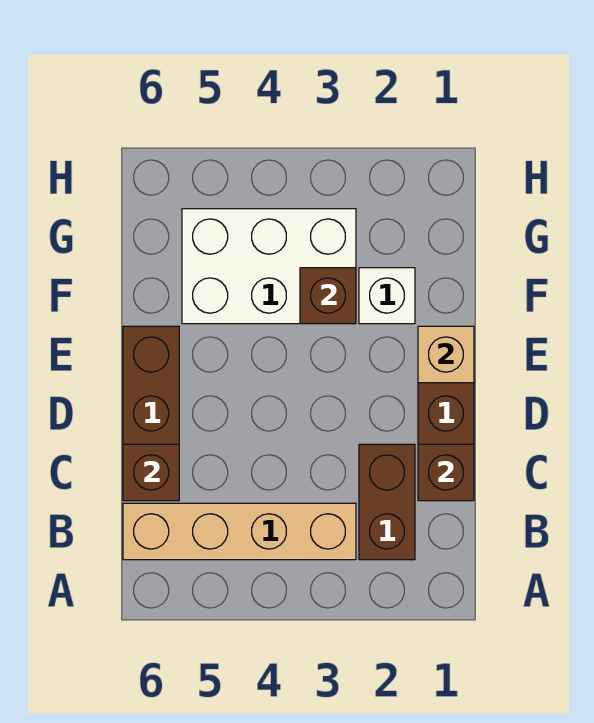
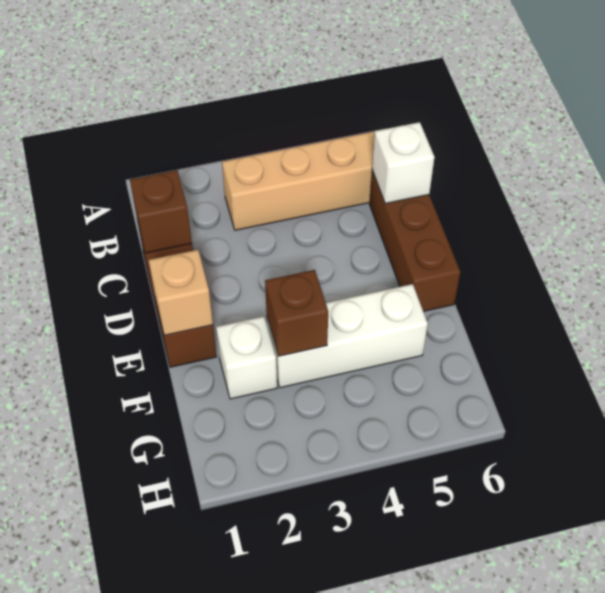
brown 1x2 brick [359,444,415,560] -> none
brown 1x1 brick [123,444,179,501] -> white 1x1 brick [372,122,434,204]
white 2x3 brick [182,209,356,324] -> white 1x3 brick [267,284,428,388]

